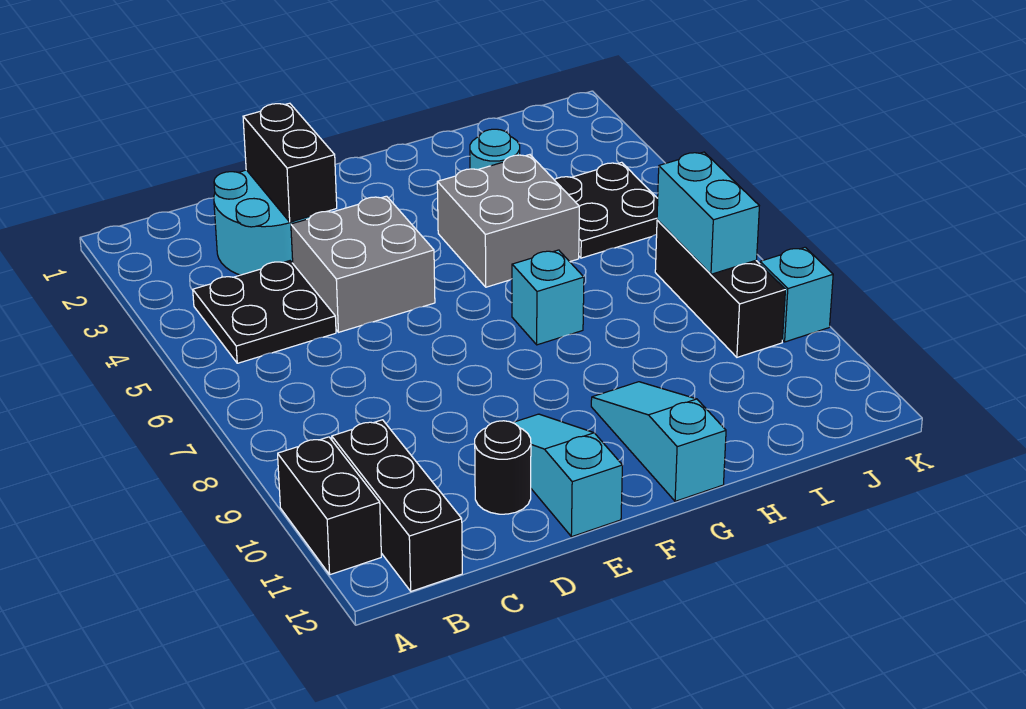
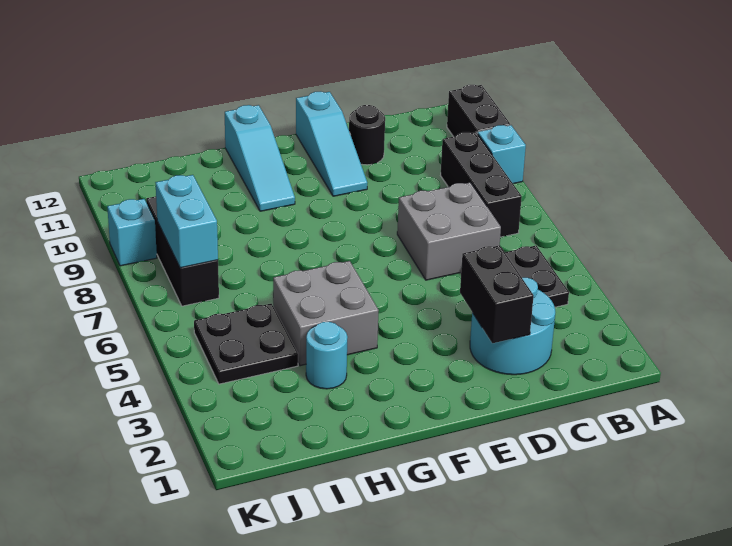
black 1x3 brick [332,420,462,591] -> black 1x3 brick moved to [441,132,522,237]
grey 2x2 brick [291,196,435,332] -> grey 2x2 brick moved to [397,183,501,280]
cyan 1x1 brick [512,250,584,345] -> cyan 1x1 brick moved to [478,125,526,184]

